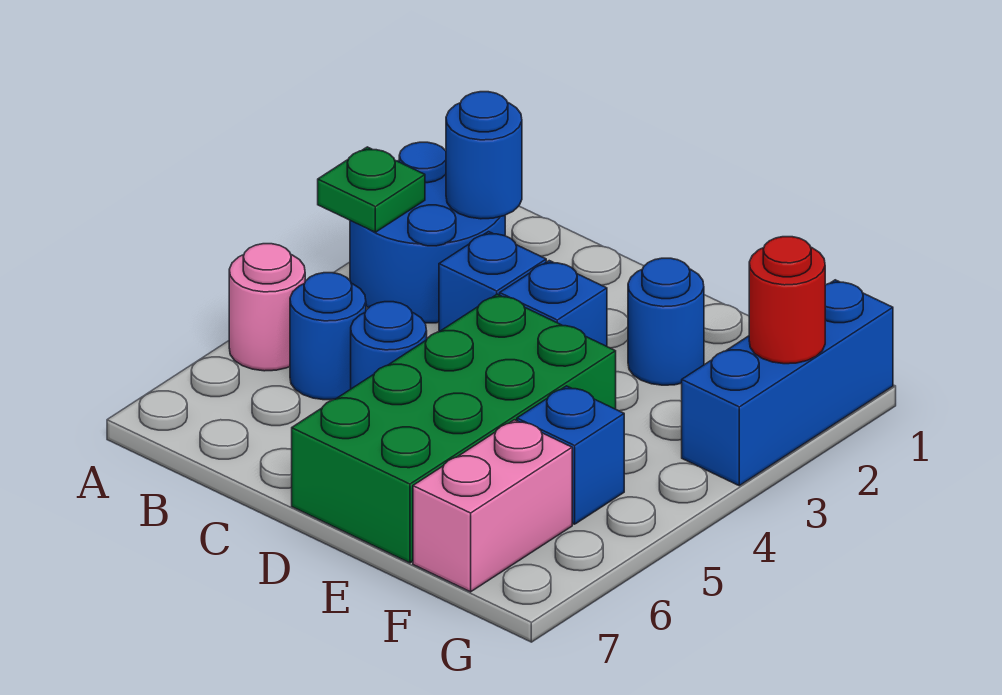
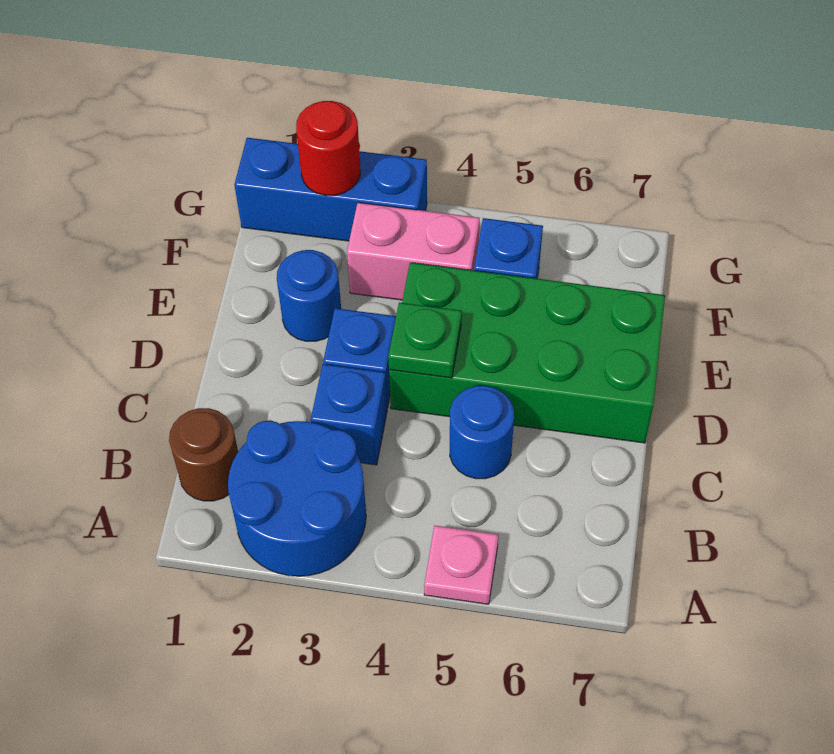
green 1x1 plate [318,147,425,232] -> green 1x1 plate moved to [388,303,462,378]
pink 1x1 round brick [229,244,305,371] -> pink 1x1 plate [424,526,498,604]
none -> brown 1x1 round brick [169,408,238,501]
blue 1x1 round brick [446,92,522,219] -> none
blue 1x1 round brick [290,273,366,400] -> none
pink 1x2 brick [413,420,572,592] -> pink 1x2 brick moved to [347,203,480,300]

